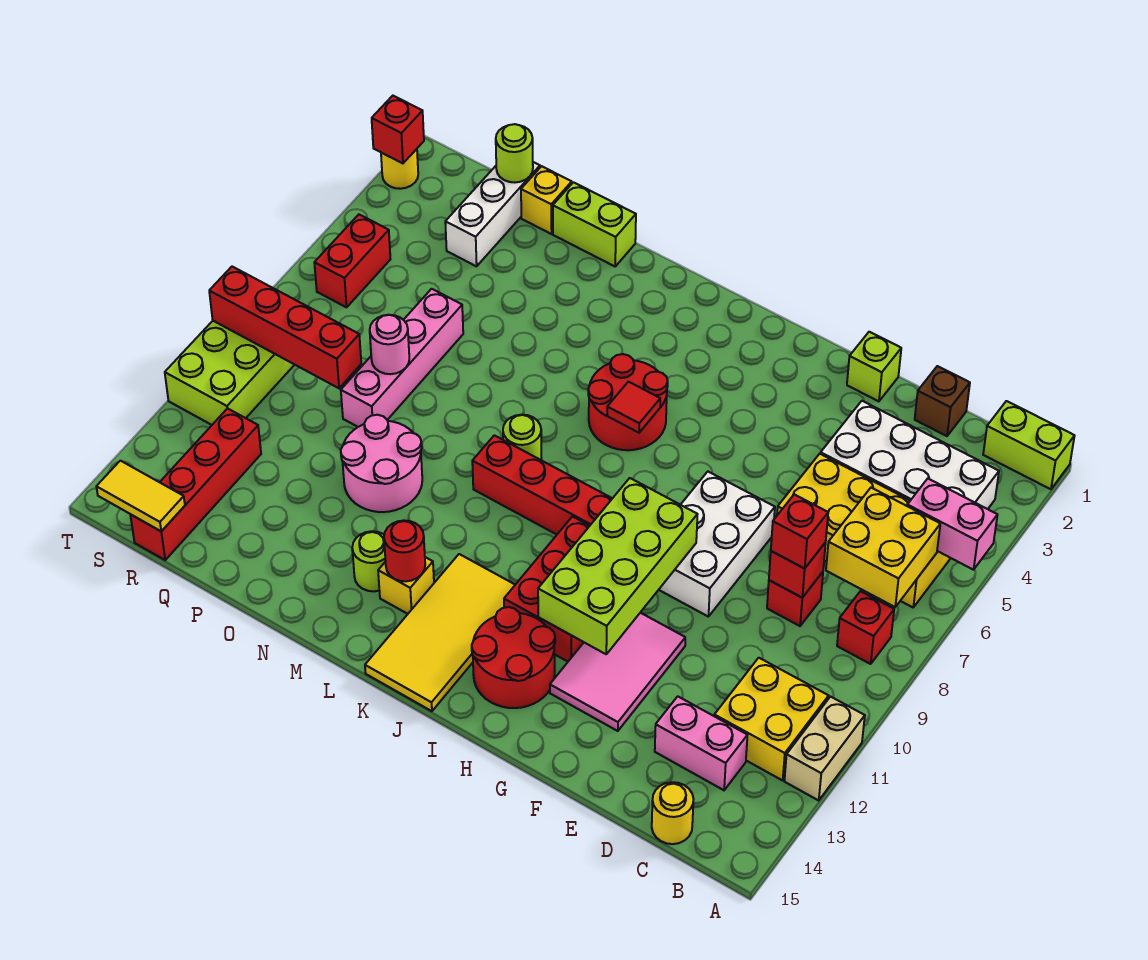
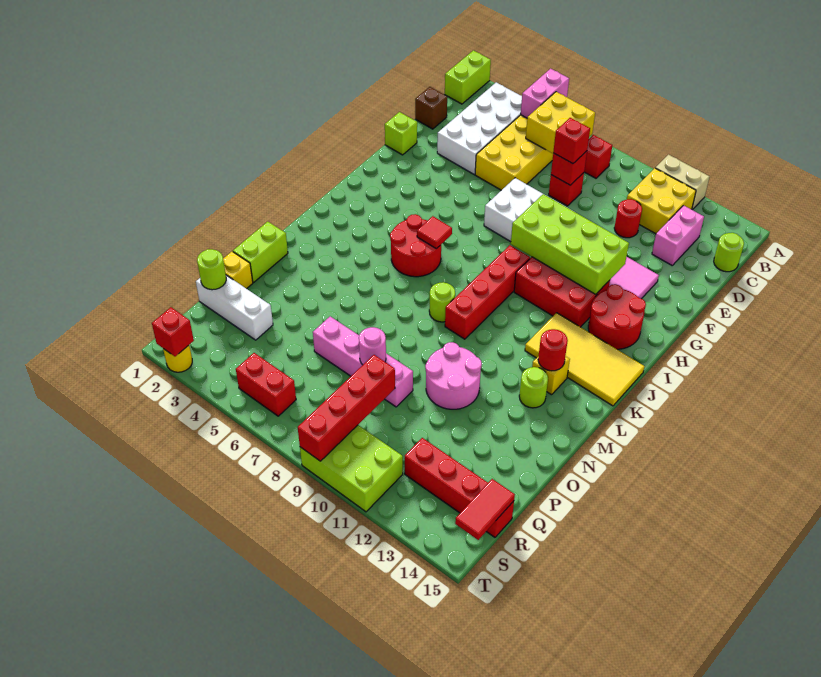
yellow 1x1 round brick [652,782,694,844] -> lime 1x1 round brick [714,233,744,272]
none -> red 1x1 round brick [614,199,642,238]
yellow 1x2 tile [96,461,185,531] -> red 1x2 tile [455,479,515,540]

